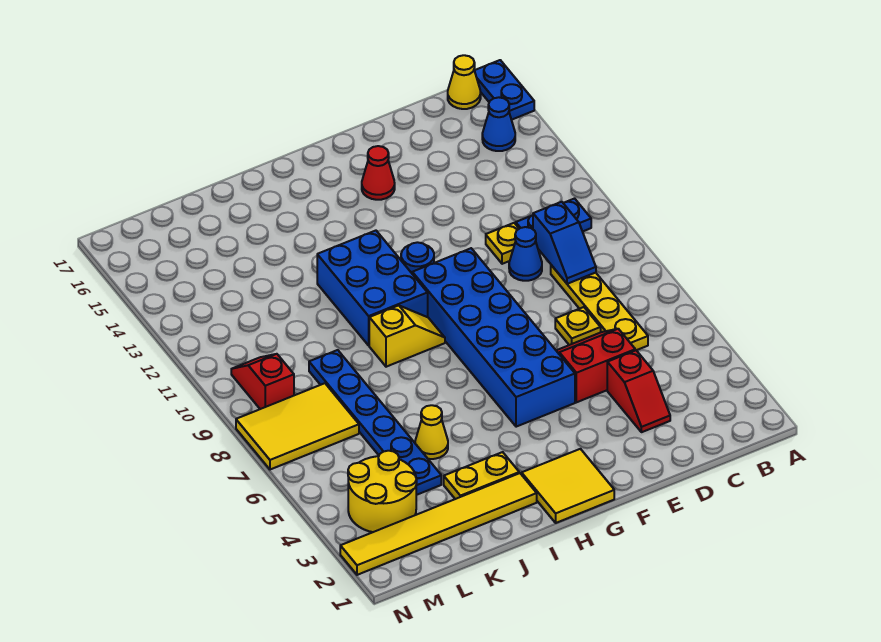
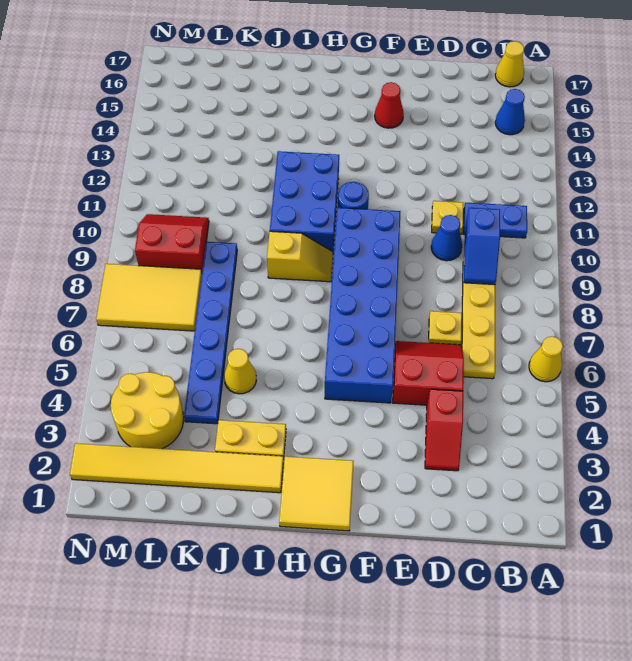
none -> yellow 1x1 cone [529,336,563,382]
blue 1x2 plate [474,60,534,120] -> none
red 1x2 slope [231,354,294,409] -> red 2x2 slope [135,214,209,272]

